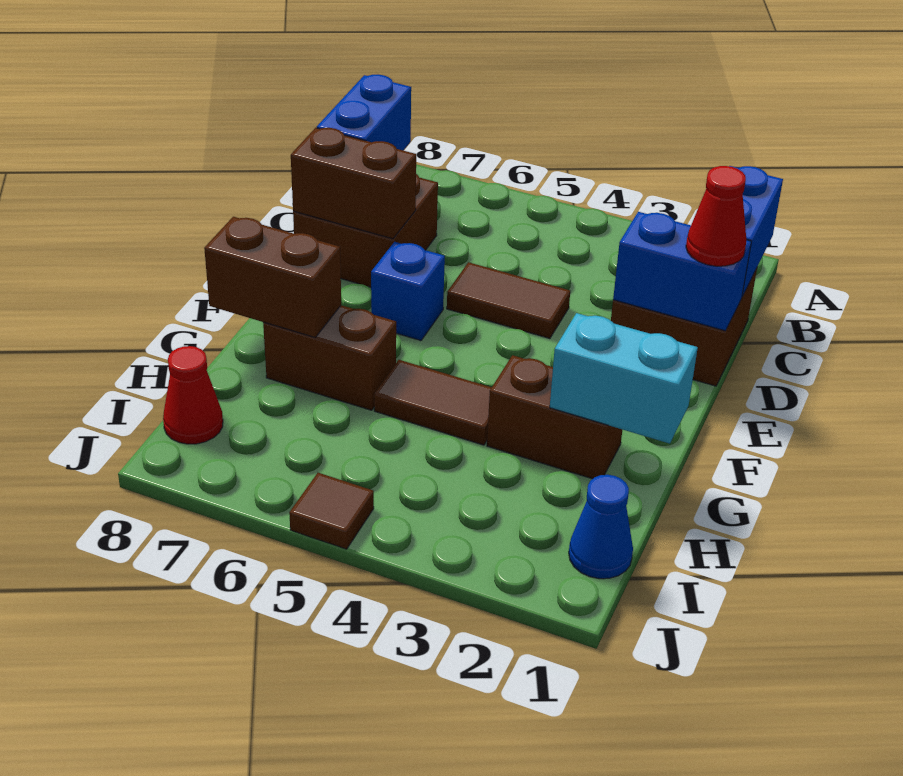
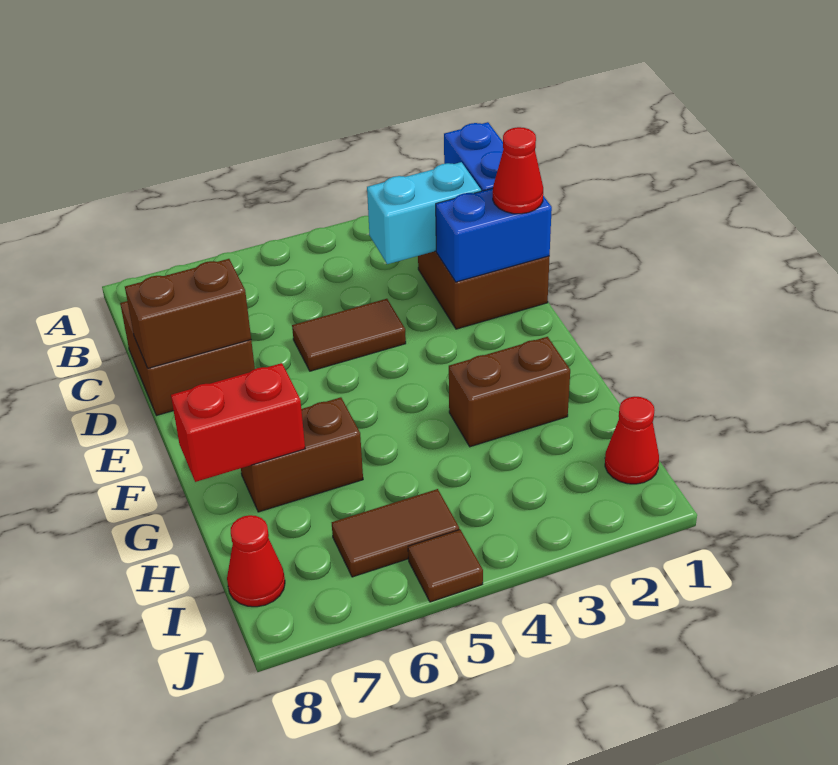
blue 1x2 brick [317,75,411,150] -> none
blue 1x1 brick [371,242,445,341] -> none
cyan 1x2 brick [550,313,698,444] -> cyan 1x2 brick moved to [367,162,481,264]
brown 1x2 tile [374,360,492,445] -> brown 1x2 tile moved to [332,489,459,577]
brown 1x2 brick [204,217,341,337] -> red 1x2 brick [171,363,305,482]
blue 1x1 cone [569,475,633,579] -> red 1x1 cone [605,397,659,484]

